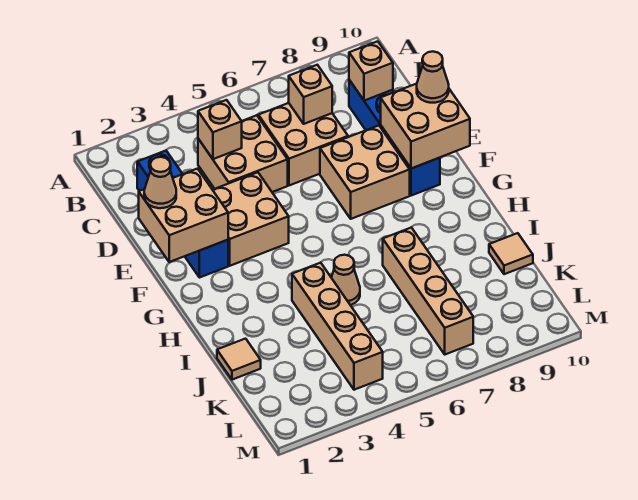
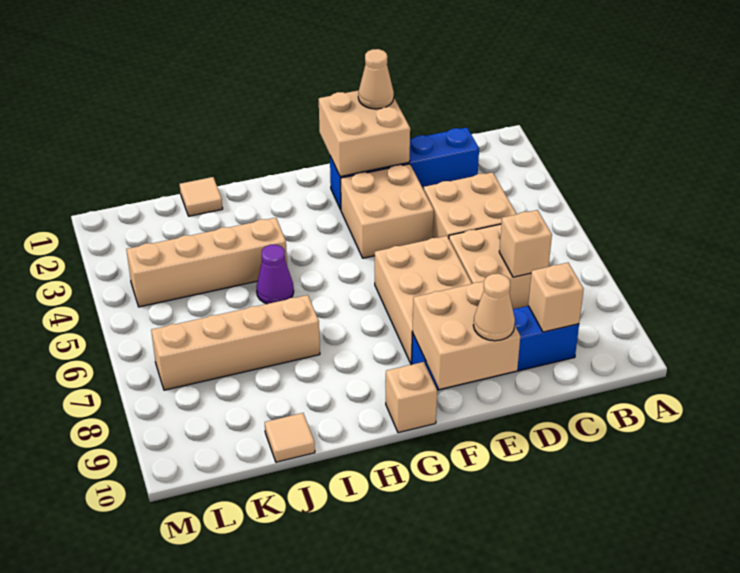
tan 1x1 brick [198,100,242,159] -> tan 1x1 brick moved to [386,362,437,433]
tan 2x2 brick [320,125,410,219] -> tan 2x3 brick [375,236,472,364]
tan 1x1 cone [331,255,360,305] -> purple 1x1 cone [256,245,294,304]

